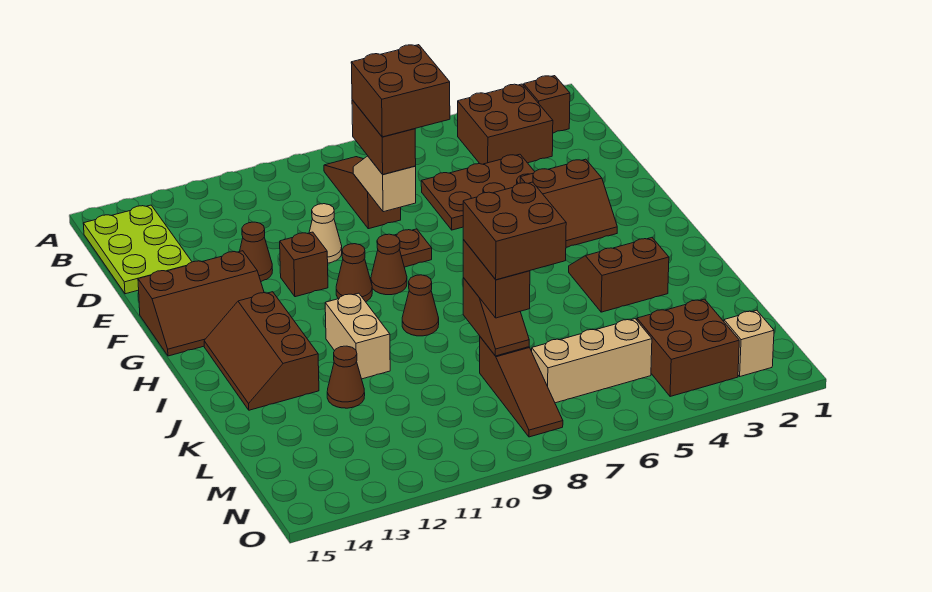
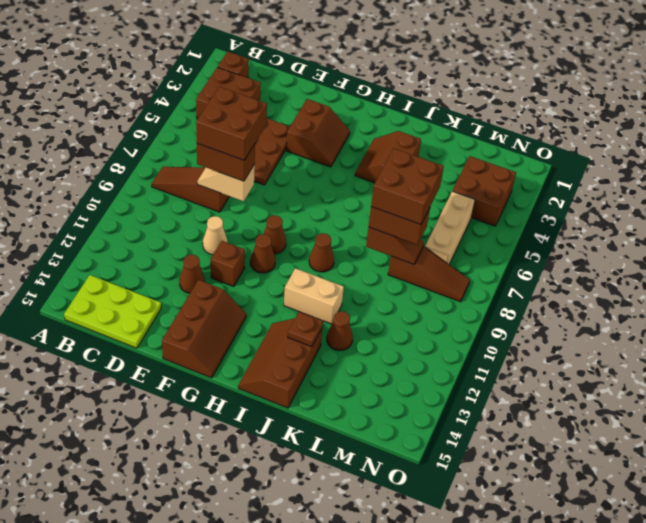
brown 1x1 plate [395,229,432,267] -> brown 1x1 plate moved to [288,312,323,347]
brown 2x3 slope [204,292,319,410] -> brown 2x3 slope turned to [238,318,322,408]
tan 1x1 brick [724,310,774,376] -> none

